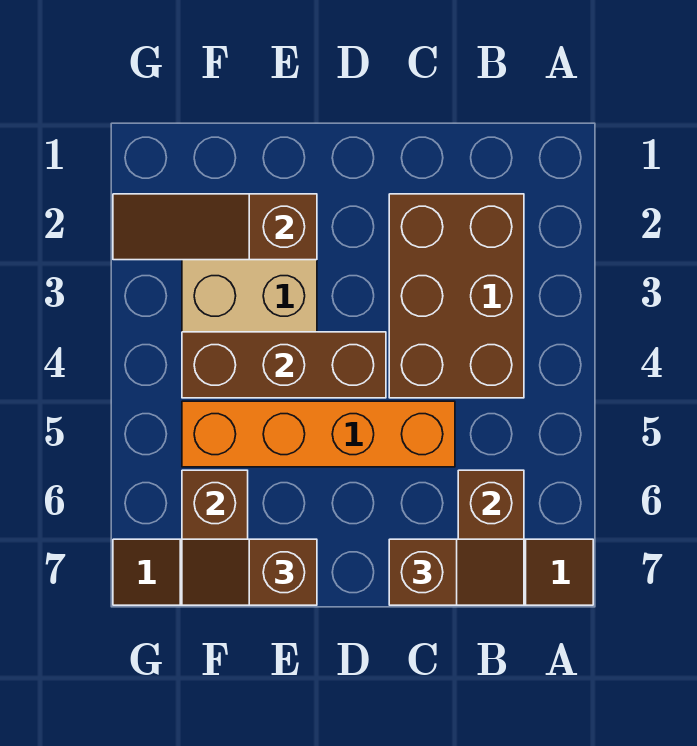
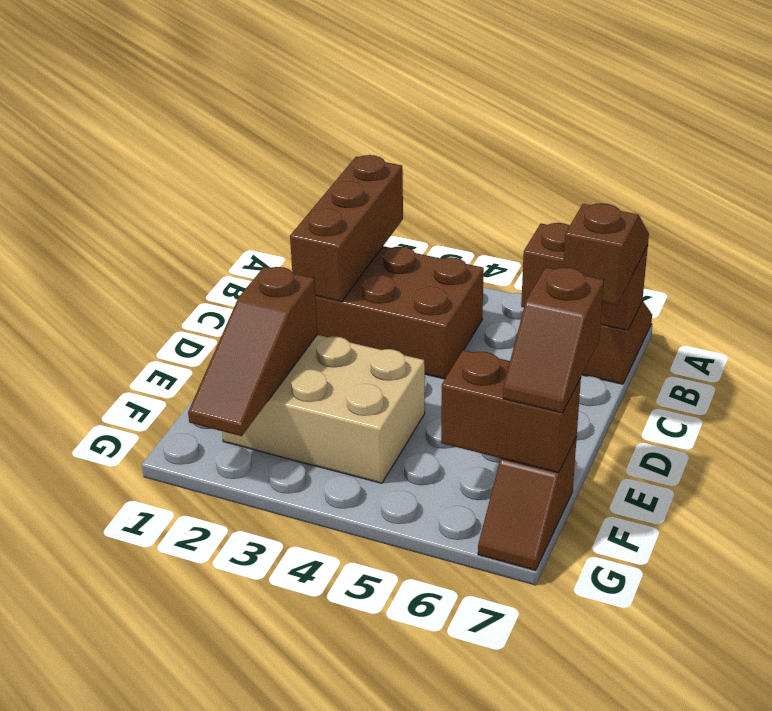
orange 1x4 brick [182,401,455,467] -> none
brown 1x3 brick [182,332,386,398] -> brown 1x3 brick moved to [290,155,403,302]

